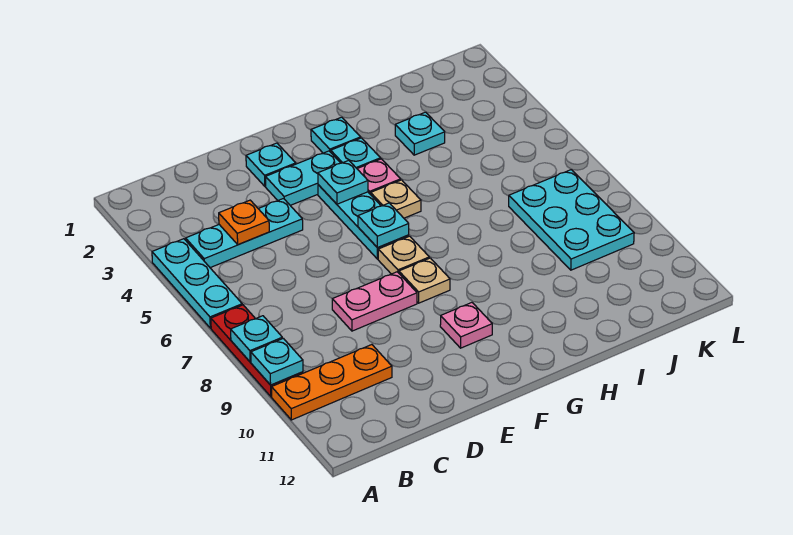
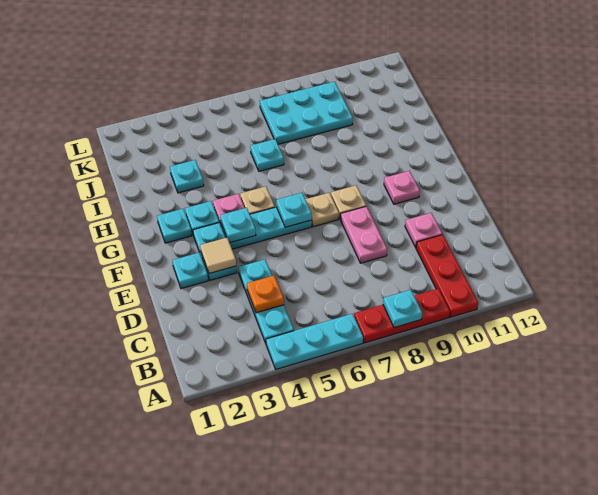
cyan 1x1 plate [251,338,303,385] -> cyan 1x1 plate moved to [250,139,284,171]
orange 1x3 plate [272,345,392,420] -> red 1x3 plate [416,235,478,317]
none -> pink 1x1 plate [405,213,442,247]
none -> tan 1x1 tile [200,238,236,274]

